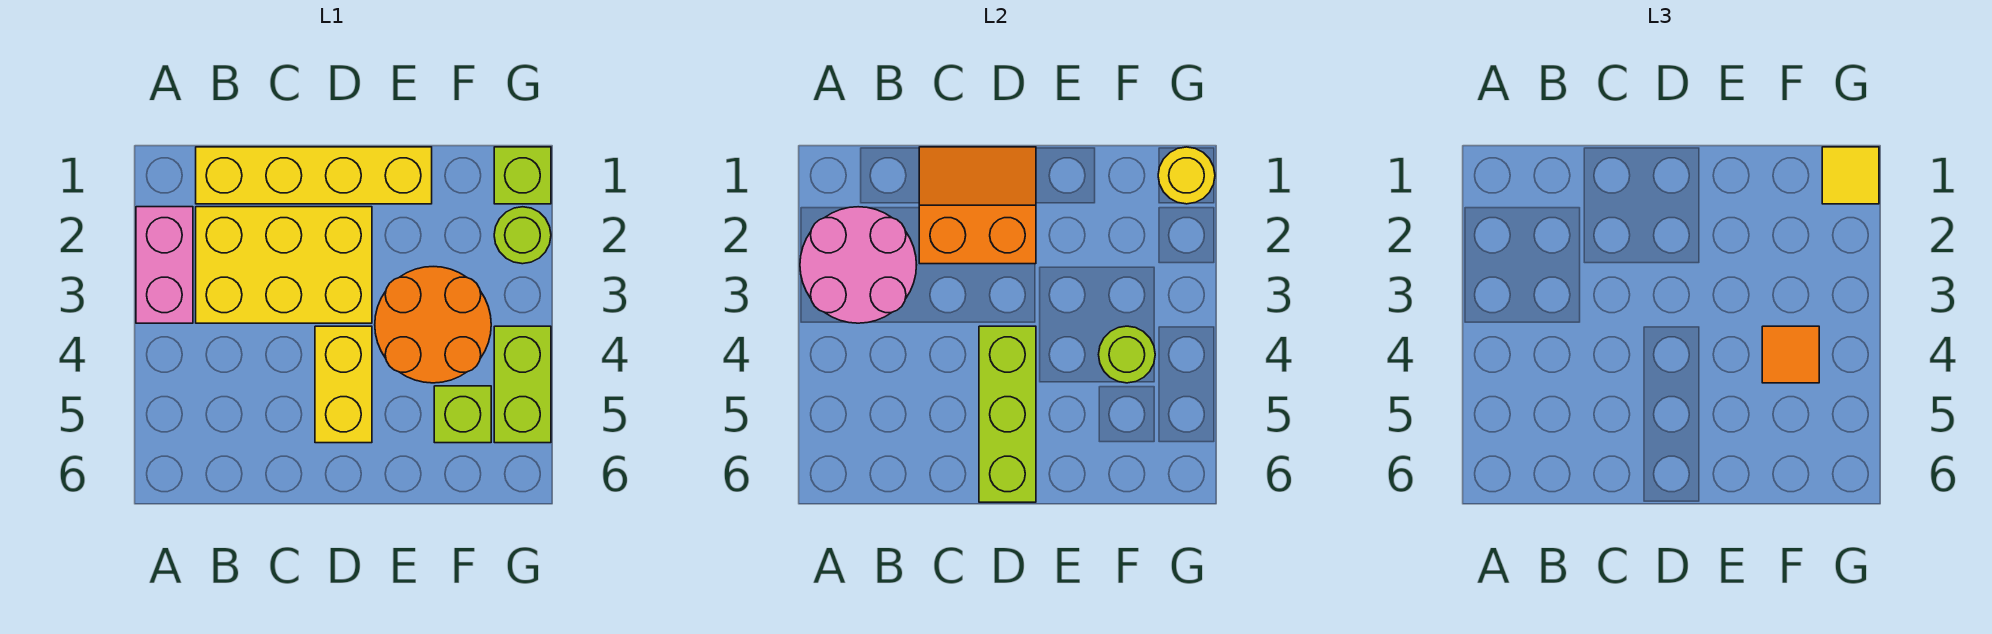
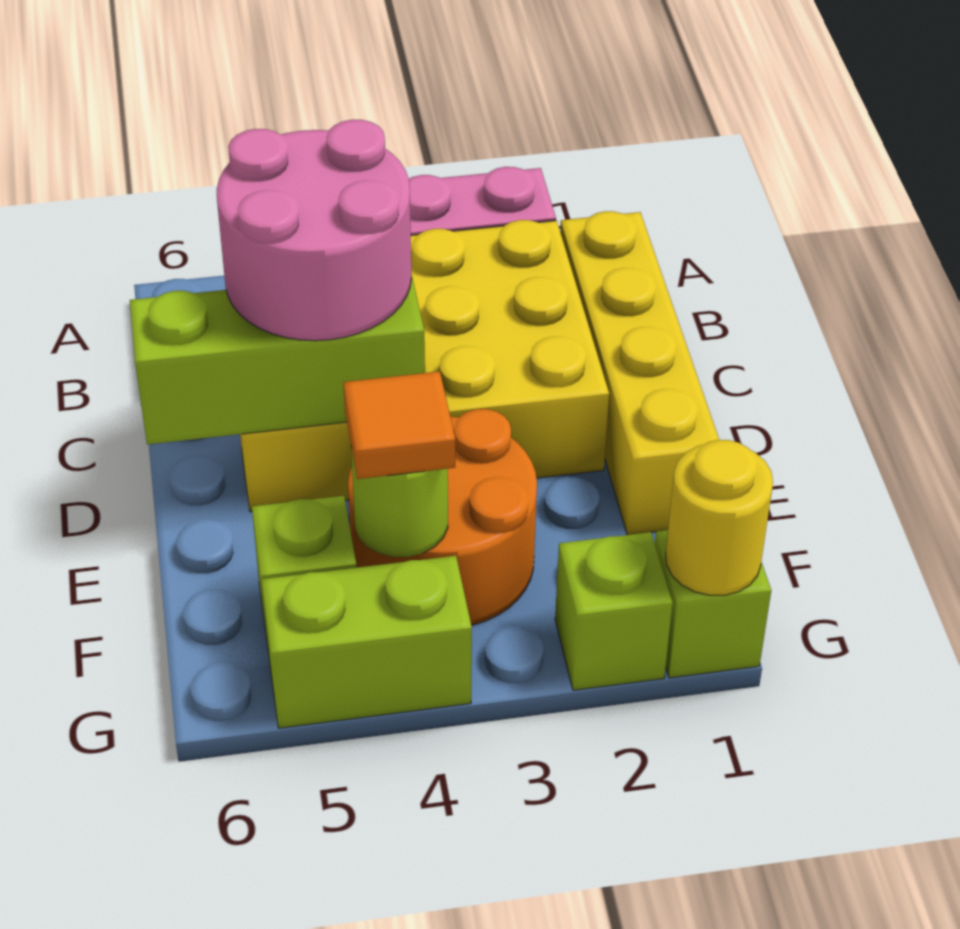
pink 2x2 round brick [800,207,916,323] -> pink 2x2 round brick moved to [217,120,411,341]
orange 2x2 slope [919,147,1036,264] -> none
yellow 1x1 tile [1822,147,1879,204] -> none
lime 1x1 round brick [494,207,551,264] -> lime 1x1 brick [555,532,673,690]

